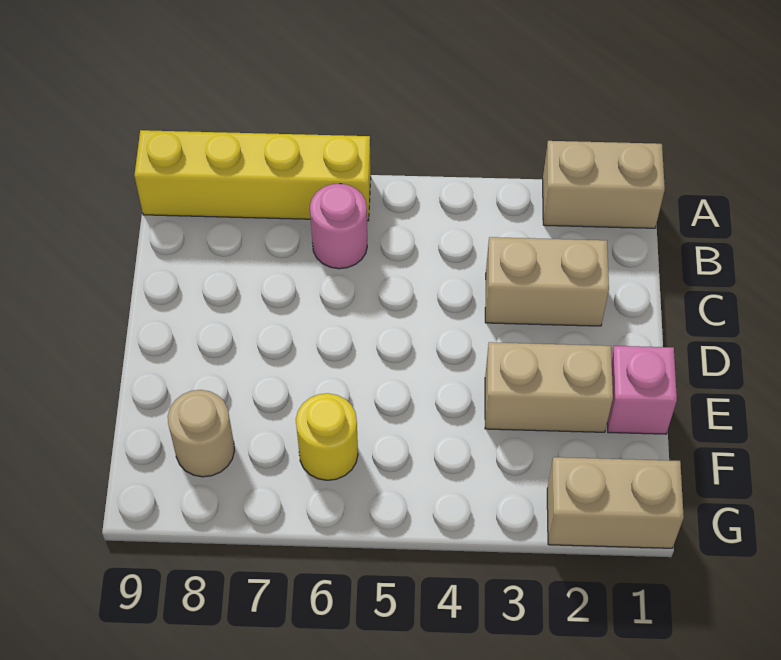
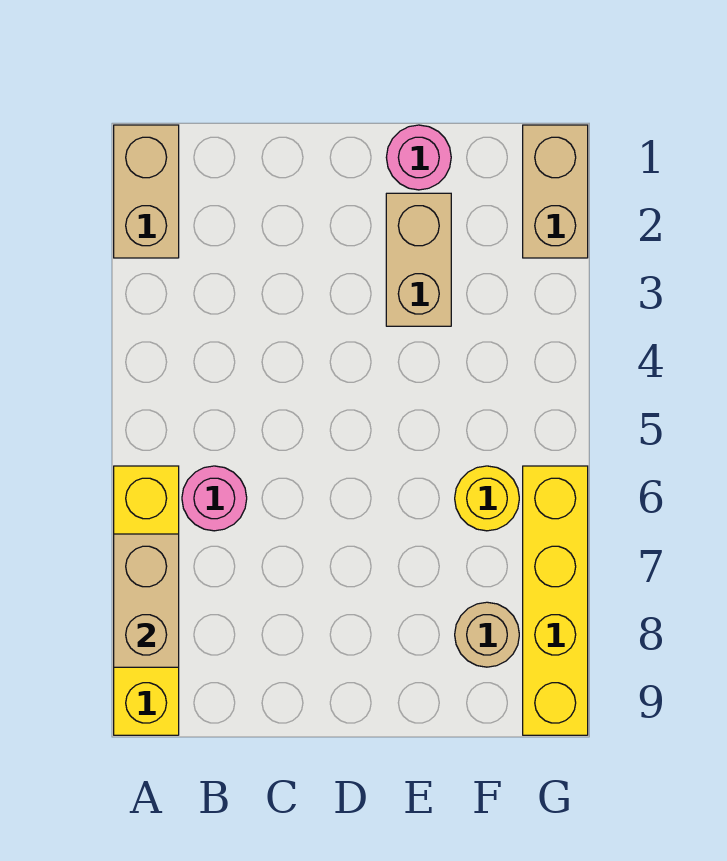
tan 1x2 brick [485,237,609,326] -> tan 1x2 brick moved to [114,534,179,667]
pink 1x1 brick [607,346,677,434] -> pink 1x1 round brick [386,125,451,190]
none -> yellow 1x4 brick [523,466,588,735]

